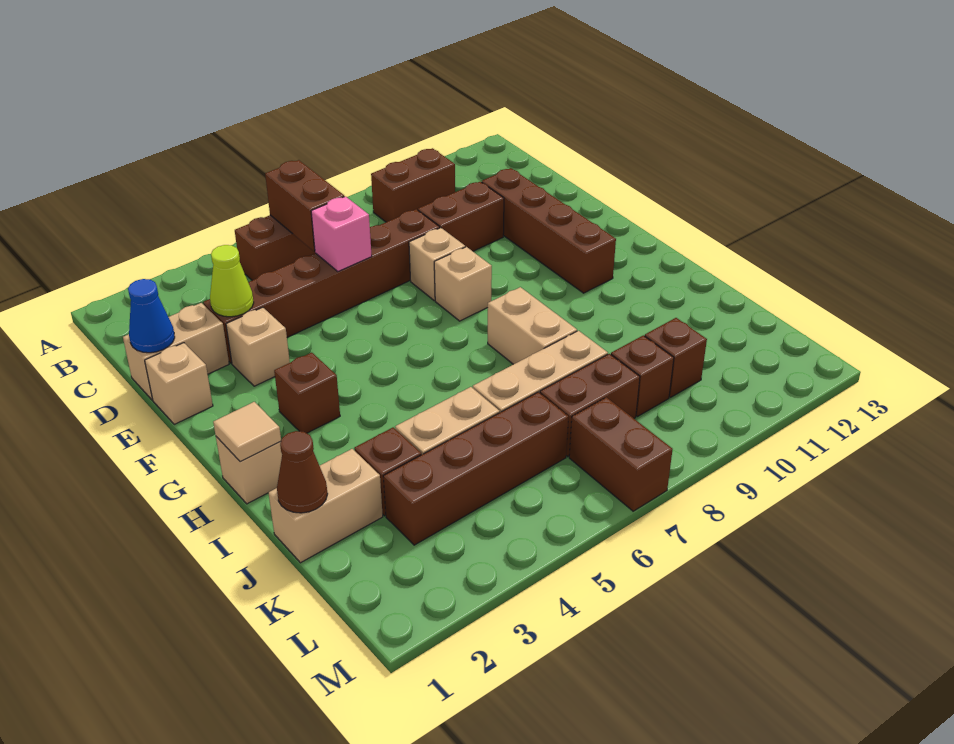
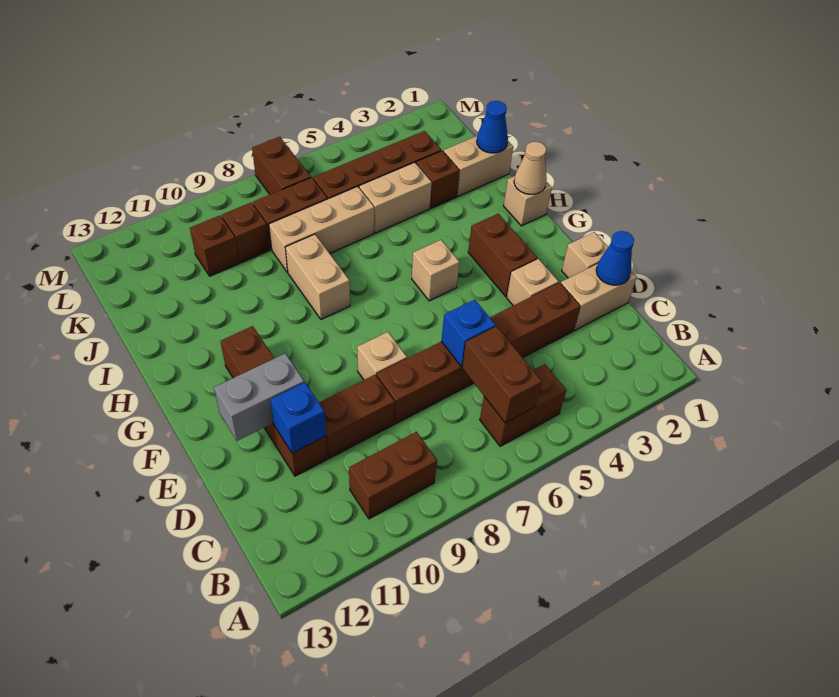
lime 1x1 cone [210,245,254,317] -> none
pink 1x1 brick [311,196,372,271] -> blue 1x1 brick [441,300,496,367]
none -> blue 1x1 brick [270,382,326,453]
none -> grey 1x2 brick [214,353,304,441]
tan 1x1 brick [434,247,492,321] -> tan 1x1 brick moved to [412,240,460,301]
brown 1x1 brick [274,353,340,433] -> brown 1x2 brick [468,214,538,296]
tan 1x1 tile [213,402,281,462] -> tan 1x1 cone [514,141,547,194]
brown 1x1 cone [277,431,328,513] -> blue 1x1 cone [477,101,508,153]

